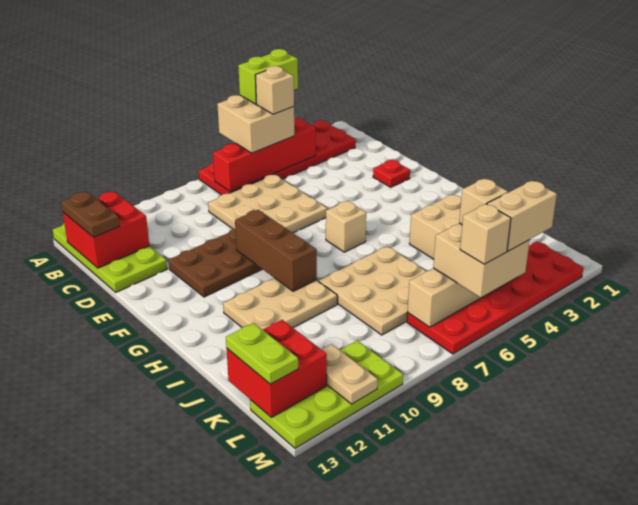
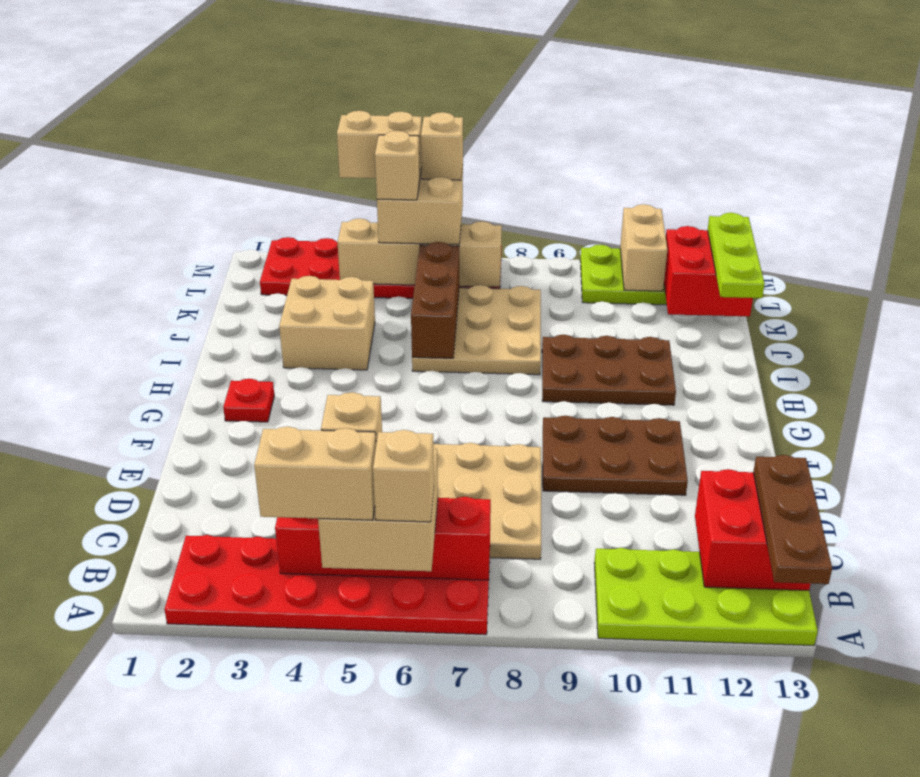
lime 1x2 brick [238,49,298,104] -> tan 1x2 brick [254,427,376,520]
lime 2x4 plate [53,224,167,292] -> lime 2x4 plate turned to [594,548,818,646]
brown 1x2 plate [61,192,120,237] -> brown 1x3 plate [753,455,832,584]
red 1x1 plate [373,160,410,187] -> red 1x1 plate moved to [223,379,274,422]
brown 1x3 brick [235,210,317,291] -> brown 1x3 brick moved to [411,242,460,358]
tan 1x1 brick [326,201,366,252] -> tan 1x1 brick moved to [373,430,434,522]
tan 2x3 plate [223,278,337,330] -> brown 2x3 plate [542,335,676,405]
lime 1x2 plate [226,323,298,384] -> lime 1x3 plate [708,213,765,298]
tan 1x2 plate [321,344,378,404] -> tan 1x2 brick [620,204,667,291]

